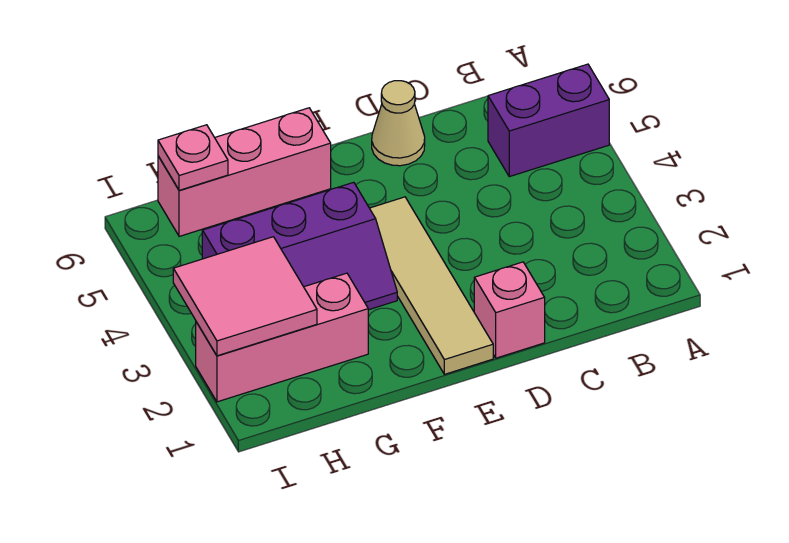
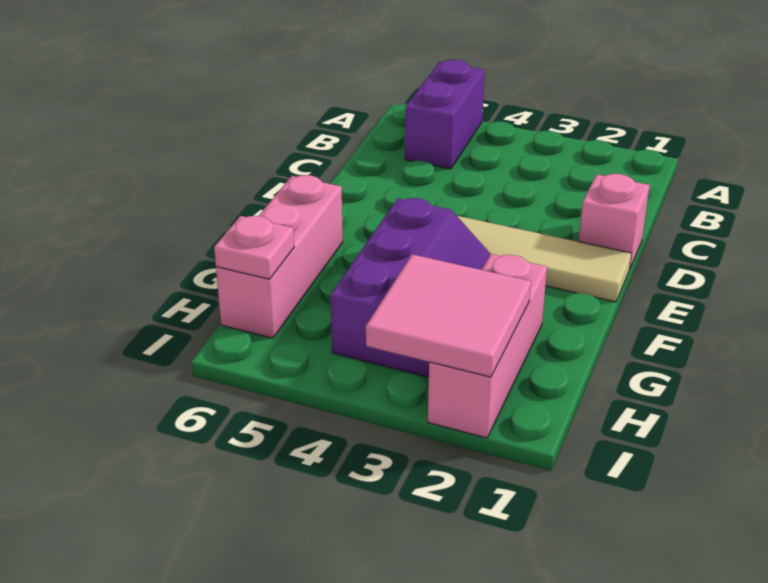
tan 1x1 cone [372,81,425,166] -> none

